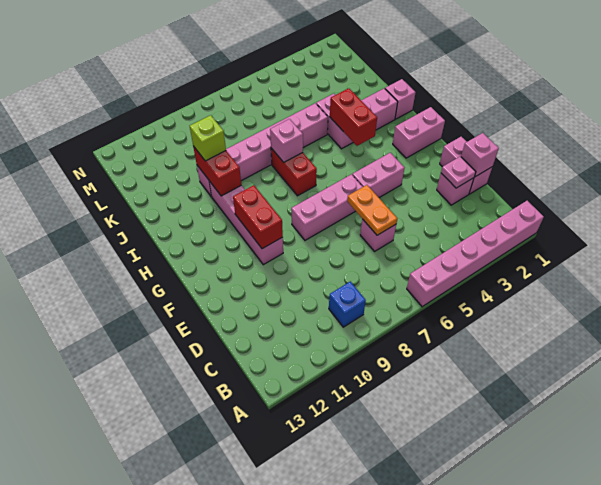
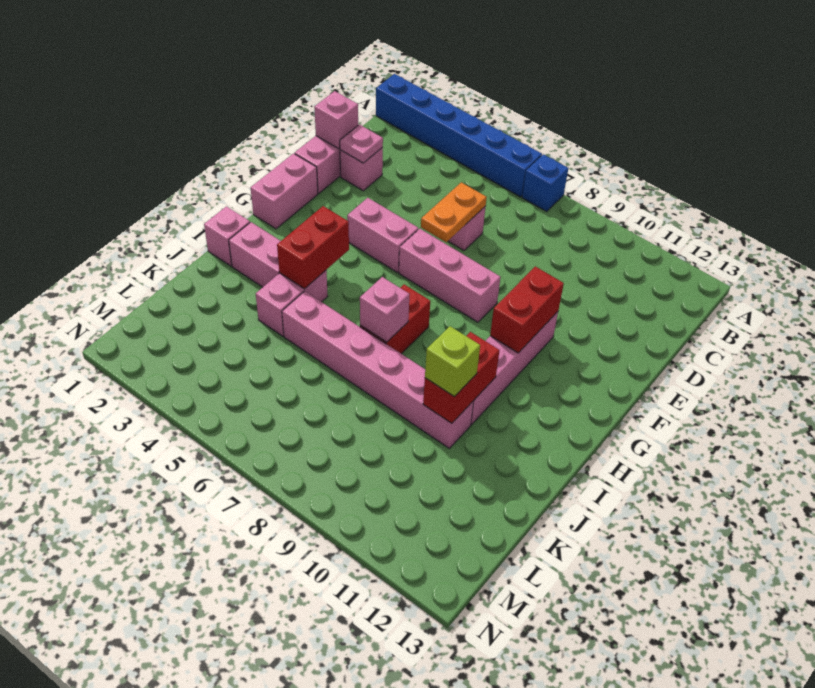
pink 1x6 brick [407,201,544,307] -> blue 1x6 brick [376,74,542,197]
blue 1x1 brick [329,281,366,327] -> blue 1x1 brick moved to [522,154,568,211]
pink 1x2 brick [393,107,445,158] -> pink 1x2 brick turned to [251,153,318,229]

